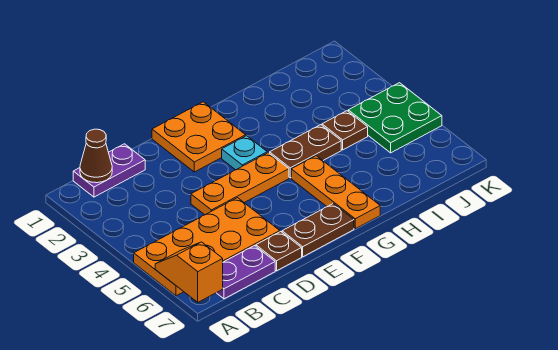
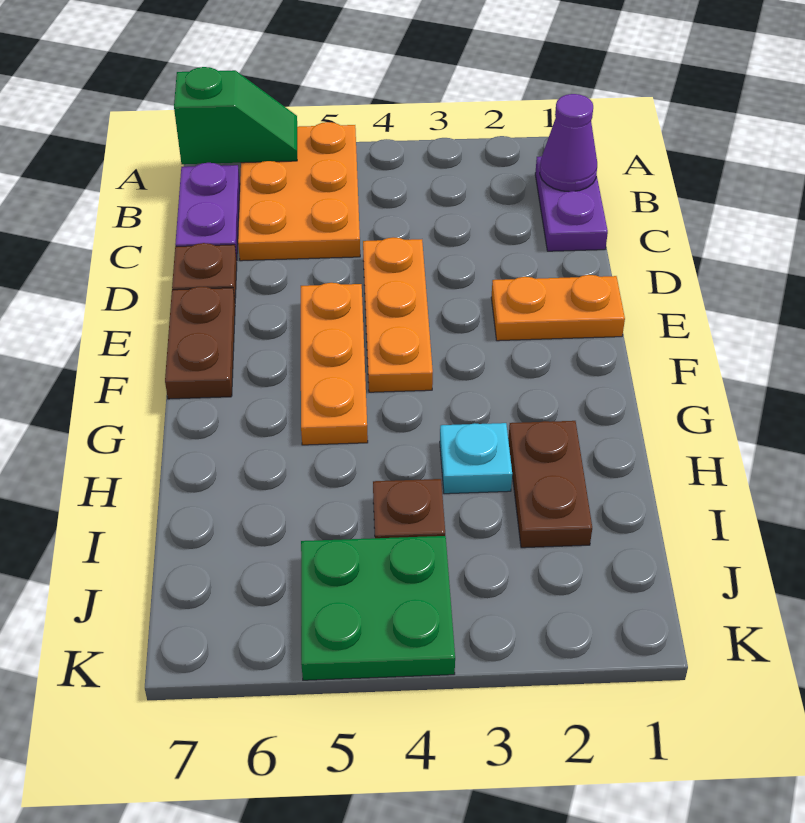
orange 2x4 plate [134,198,280,296] -> orange 2x3 plate [238,122,360,261]
orange 1x2 slope [155,242,223,302] -> green 1x2 slope [174,67,297,164]
brown 1x1 cone [80,129,112,183] -> purple 1x1 cone [540,94,597,192]
orange 2x2 plate [152,102,246,172] -> orange 1x2 plate [491,275,625,341]
cyan 1x1 plate [222,136,267,170] -> cyan 1x1 plate moved to [440,423,512,494]
brown 1x2 plate [270,125,341,178] -> brown 1x2 plate moved to [508,421,592,548]
orange 1x3 plate [291,156,380,229] -> orange 1x3 plate turned to [301,283,368,445]

